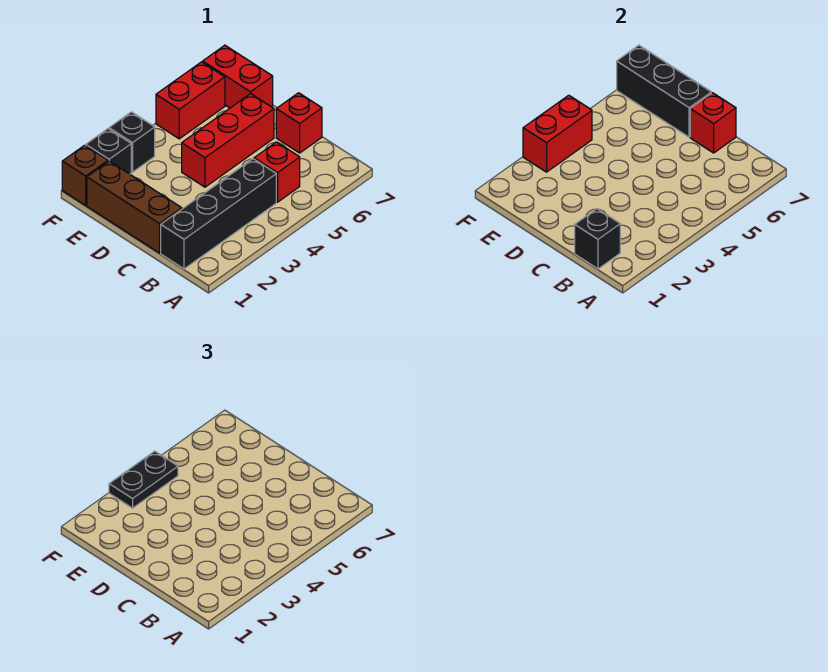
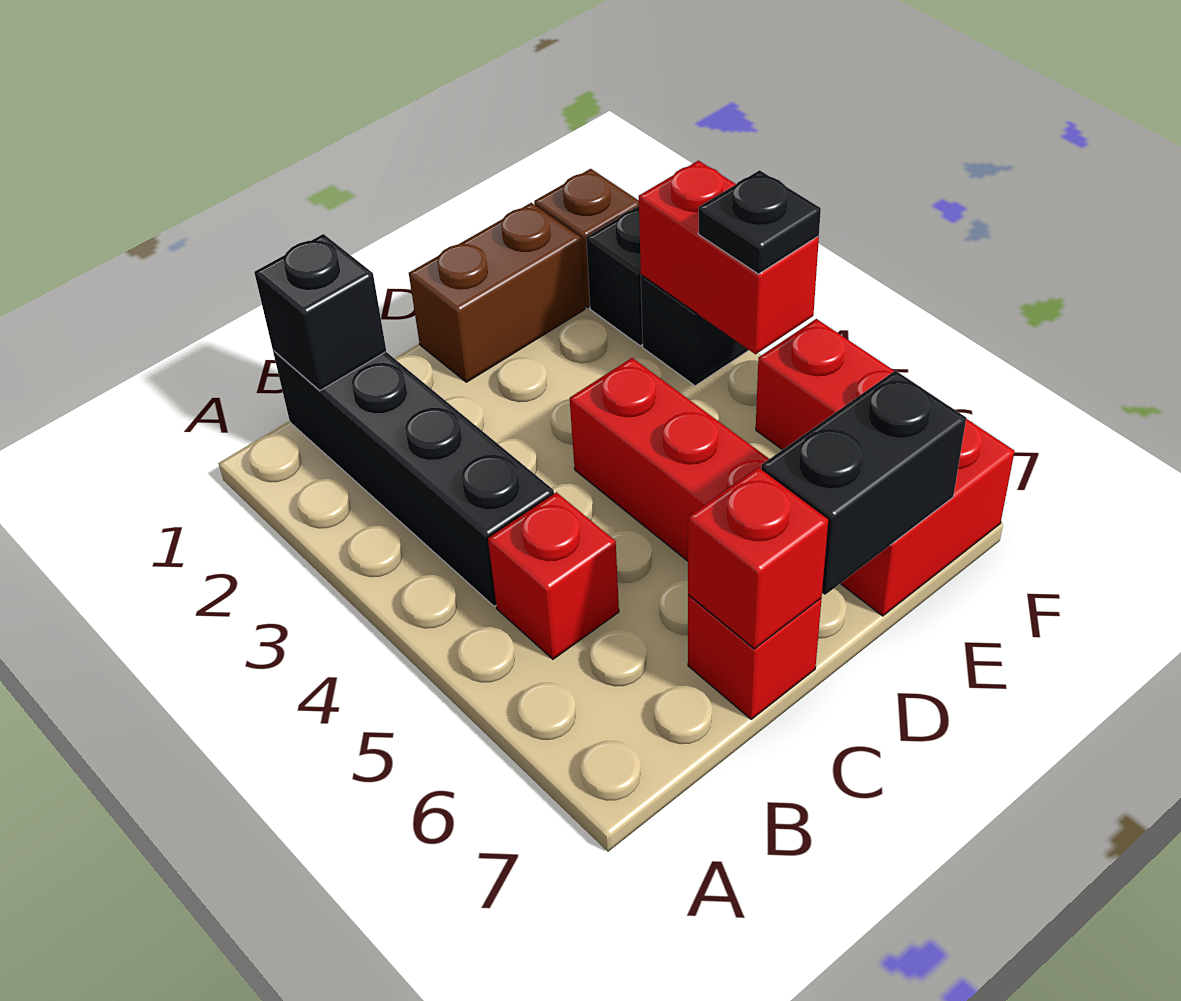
brown 1x3 brick [87,161,182,253] -> brown 1x2 brick [409,203,585,382]
black 1x3 brick [617,45,711,137] -> black 1x2 brick [761,371,966,595]
black 1x2 plate [109,451,178,508] -> black 1x1 plate [698,170,821,274]

